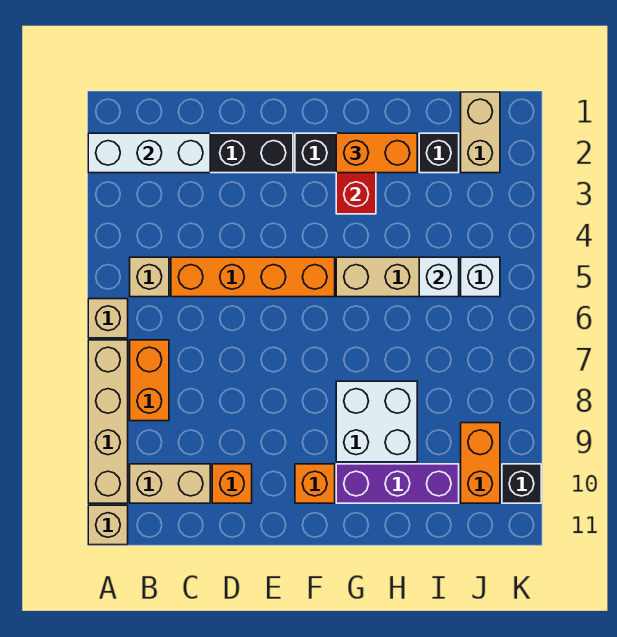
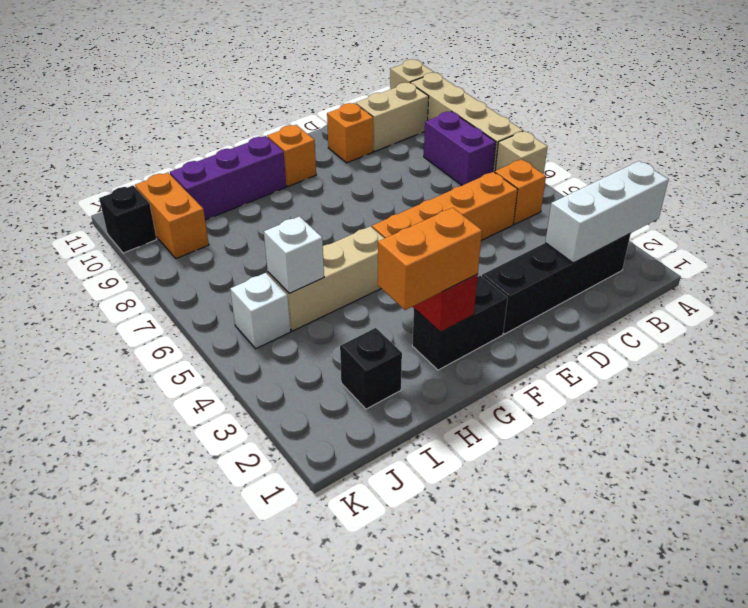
tan 1x1 brick [130,257,169,297] -> orange 1x1 brick [495,159,546,224]
orange 1x2 brick [130,340,169,421] -> purple 1x2 brick [424,111,496,185]
white 2x2 brick [336,381,417,462] -> none
tan 1x2 brick [461,92,500,173] -> none

